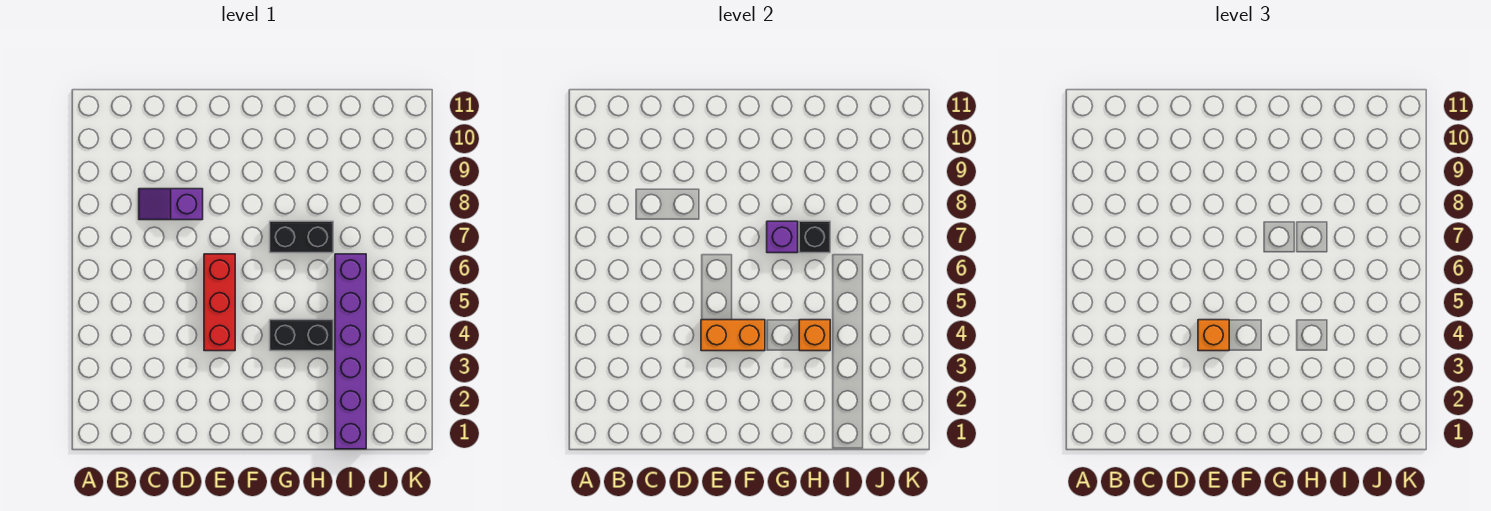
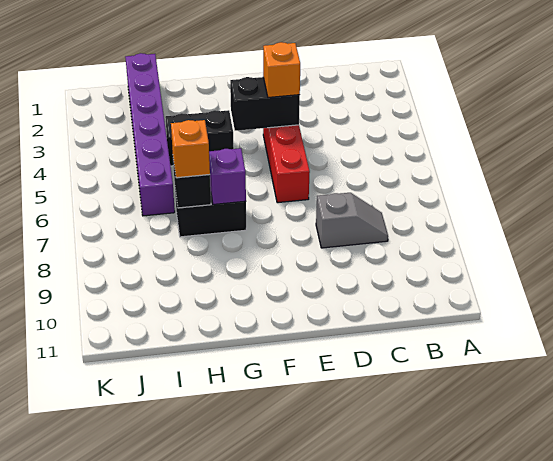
purple 1x2 slope [139,189,203,220] -> grey 1x2 slope [316,193,388,248]
orange 1x2 brick [701,320,765,351] -> black 1x2 brick [230,77,300,131]
orange 1x1 brick [799,320,830,351] -> orange 1x1 brick moved to [171,120,210,178]

